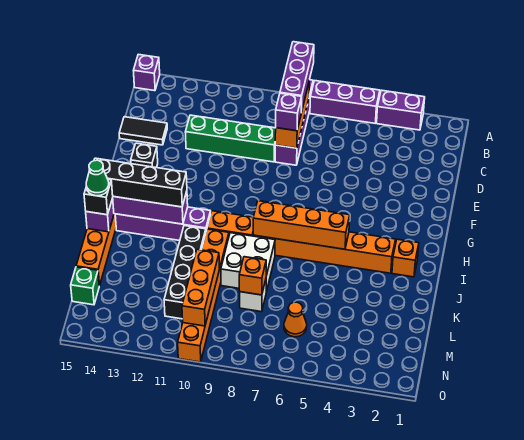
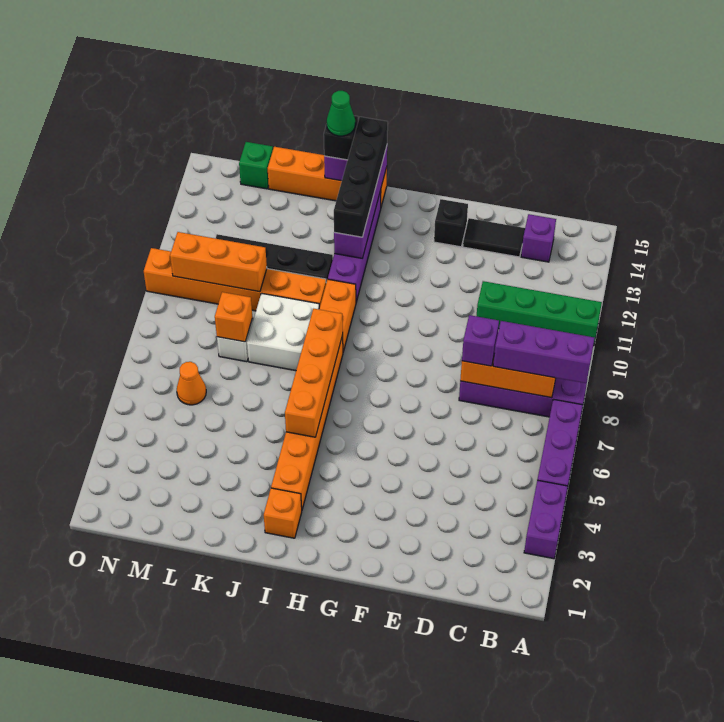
purple 1x1 brick [133,54,160,91] -> purple 1x1 brick moved to [521,214,556,262]
green 1x4 brick [185,115,276,162] -> green 1x4 brick turned to [477,281,602,346]
black 1x2 tile [119,117,167,145] -> black 1x2 tile turned to [463,218,525,257]

